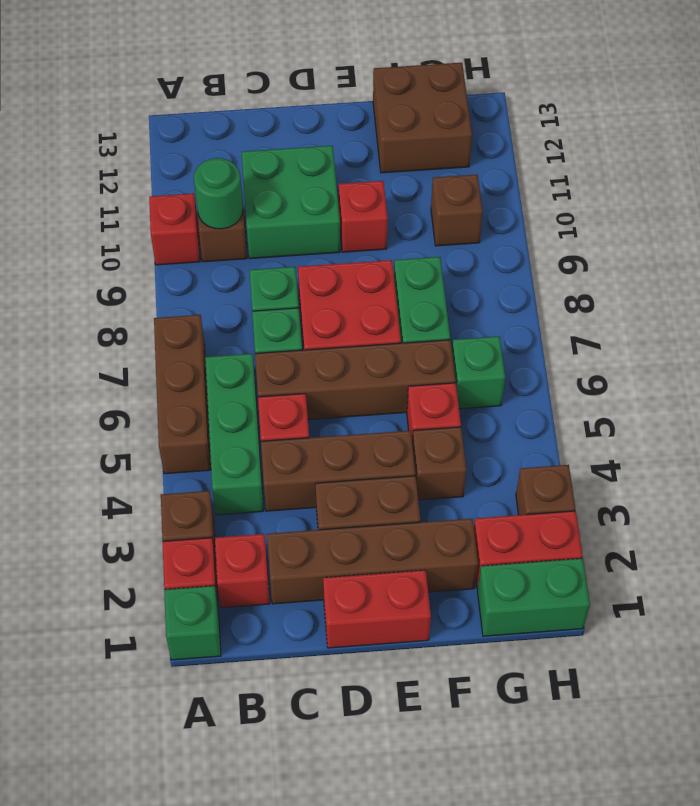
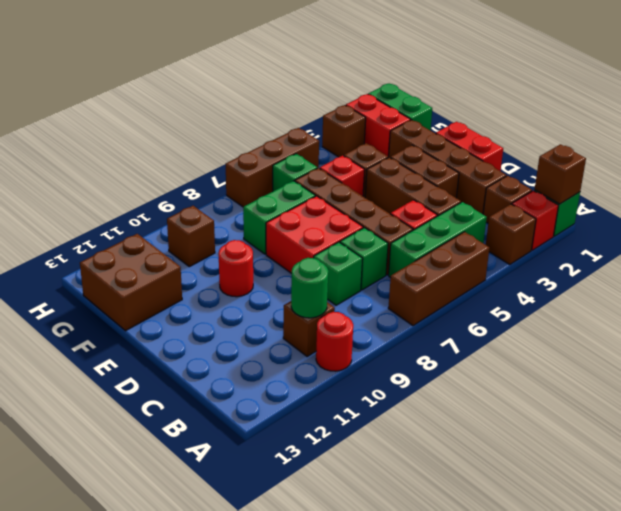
none -> brown 1x1 brick [535,144,586,204]
red 1x1 brick [149,193,200,265] -> red 1x1 round brick [316,312,353,371]
red 1x1 brick [215,534,270,608] -> brown 1x1 brick [483,176,532,223]
green 2x2 brick [242,146,340,259] -> none
red 1x1 brick [339,181,388,252] -> red 1x1 round brick [219,240,253,297]
none -> brown 1x3 brick [226,128,319,207]

